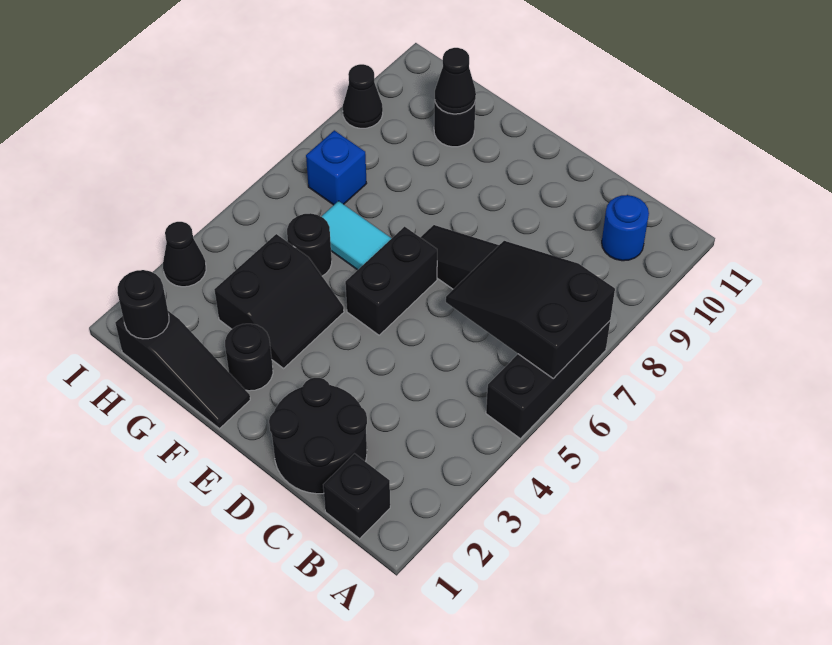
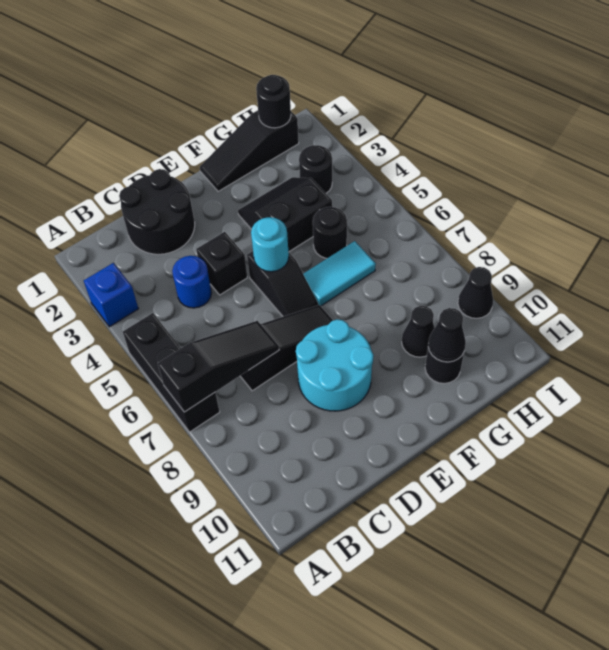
black 2x3 slope [446,241,615,379] -> black 1x3 slope [158,321,279,412]
black 1x1 brick [323,454,390,539] -> black 1x1 brick moved to [196,232,247,295]
blue 1x1 round brick [602,195,649,261] -> blue 1x1 round brick moved to [172,256,211,308]
none -> cyan 2x2 round brick [296,320,374,411]
black 1x2 brick [345,227,437,335] -> black 1x2 slope [247,251,318,317]
none -> cyan 1x1 round brick [251,217,289,272]
black 1x1 round brick [225,324,273,391] -> black 1x1 round brick moved to [299,145,332,193]
black 2x2 slope [214,234,344,368] -> black 2x2 slope turned to [238,177,332,252]
blue 1x1 brick [306,130,367,205] -> blue 1x1 brick moved to [84,263,138,327]
black 1x1 cone [163,222,206,287] -> black 1x1 cone moved to [402,306,434,357]

